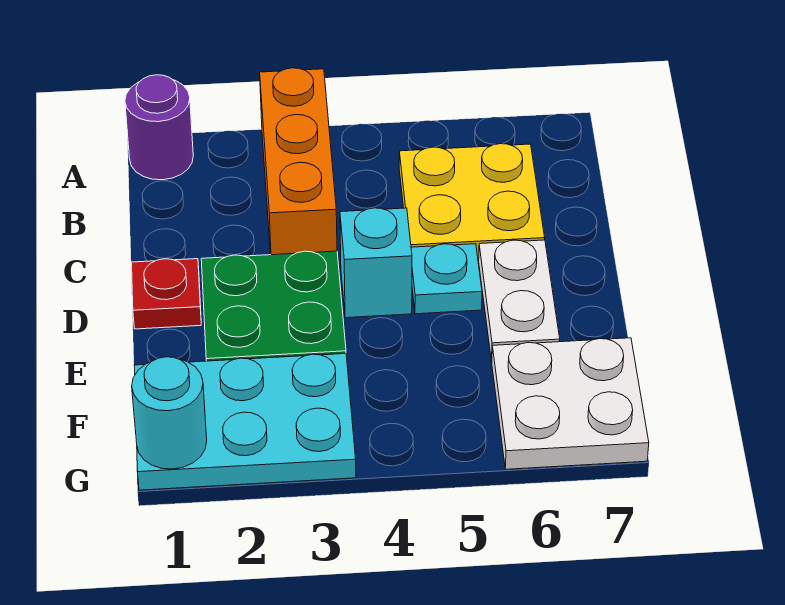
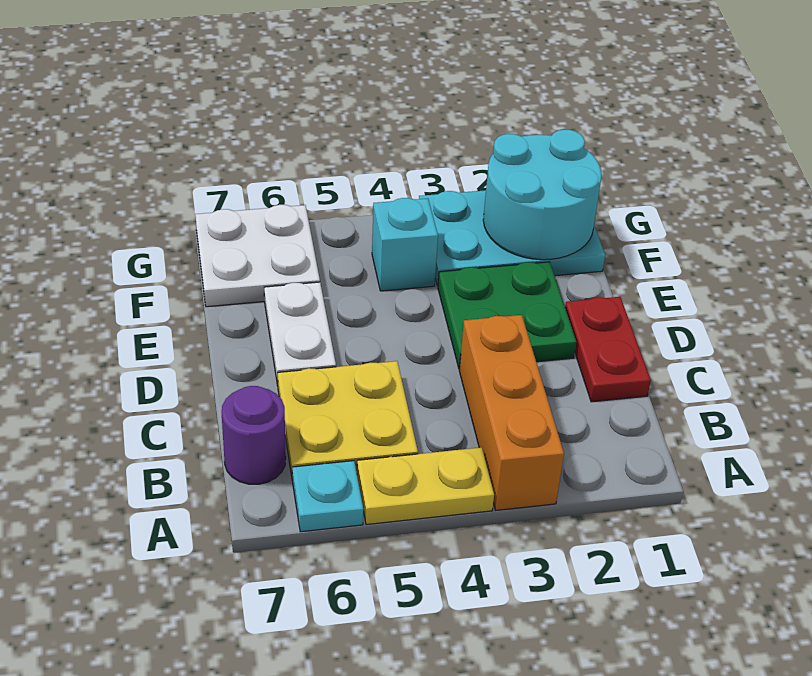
purple 1x1 round brick [125,75,193,180] -> purple 1x1 round brick moved to [222,386,286,484]
none -> yellow 1x2 plate [357,447,494,525]
red 1x1 plate [132,259,201,329] -> red 1x2 plate [565,297,651,402]
cyan 1x1 brick [340,208,412,318] -> cyan 1x1 brick moved to [372,198,438,291]
cyan 1x1 plate [411,244,482,314] -> cyan 1x1 plate moved to [292,461,363,532]
cyan 1x1 round brick [132,357,207,469] -> cyan 2x2 round brick [483,130,601,260]

